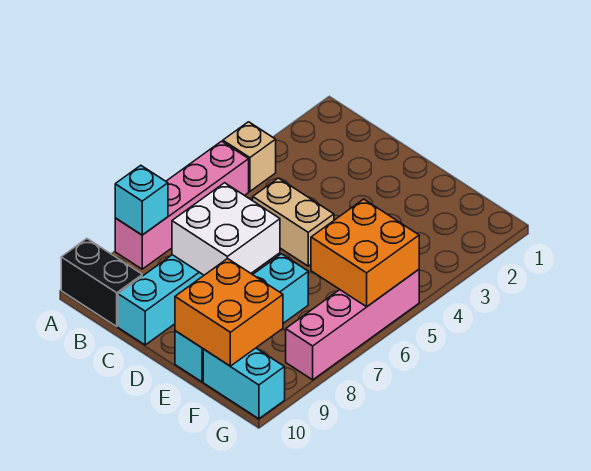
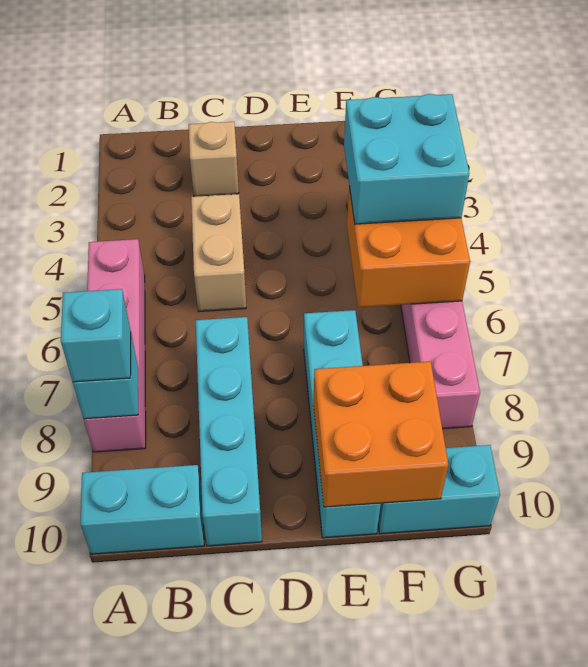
tan 1x1 brick [223,122,276,191] -> tan 1x1 brick moved to [189,122,239,197]
none -> cyan 1x1 brick [61,289,131,382]
black 1x2 brick [61,239,142,326] -> cyan 1x2 brick [80,465,204,554]
tan 1x2 brick [253,178,334,266] -> tan 1x2 brick turned to [191,194,246,311]
white 2x2 brick [172,183,280,275] -> none
none -> cyan 2x2 brick [344,94,469,224]

